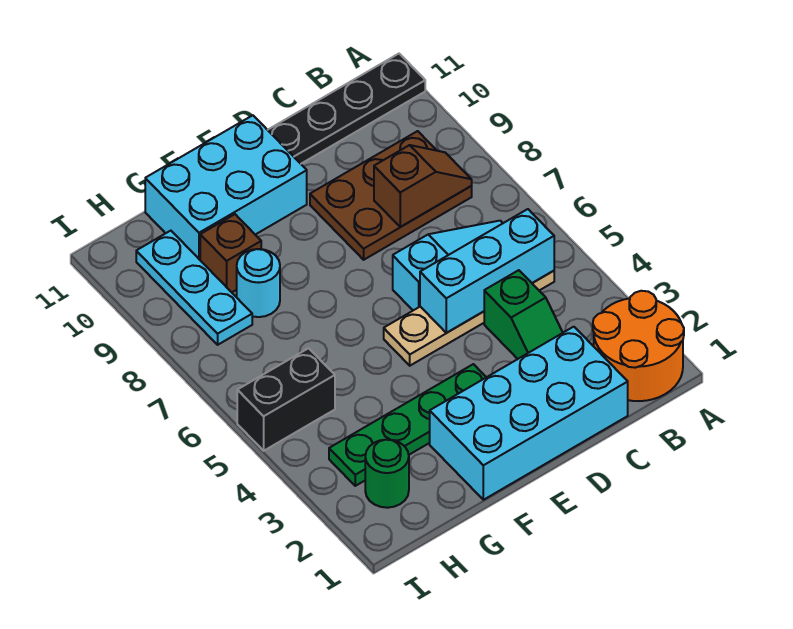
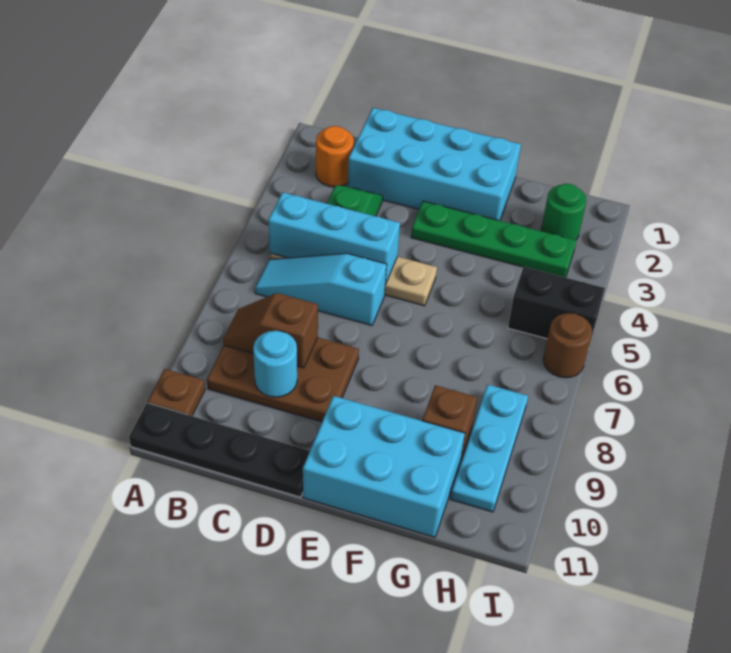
orange 2x2 round brick [593,291,684,401] -> orange 1x1 round brick [316,126,354,187]
none -> brown 1x1 plate [148,369,205,416]
cyan 1x1 round brick [237,249,280,317] -> cyan 1x1 round brick moved to [253,331,297,397]
none -> brown 1x1 round brick [543,313,592,378]

